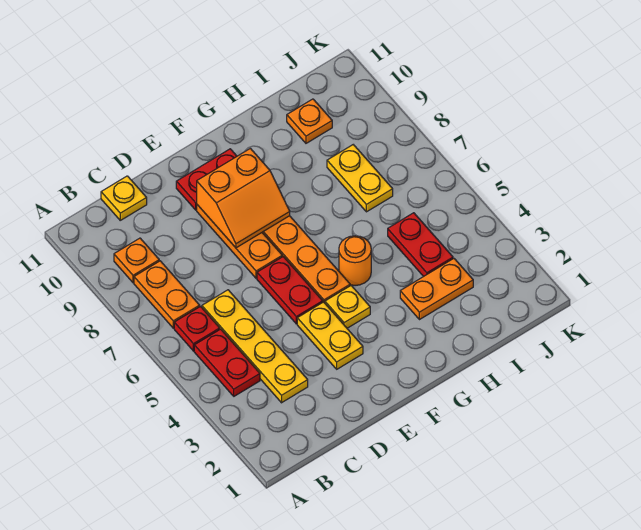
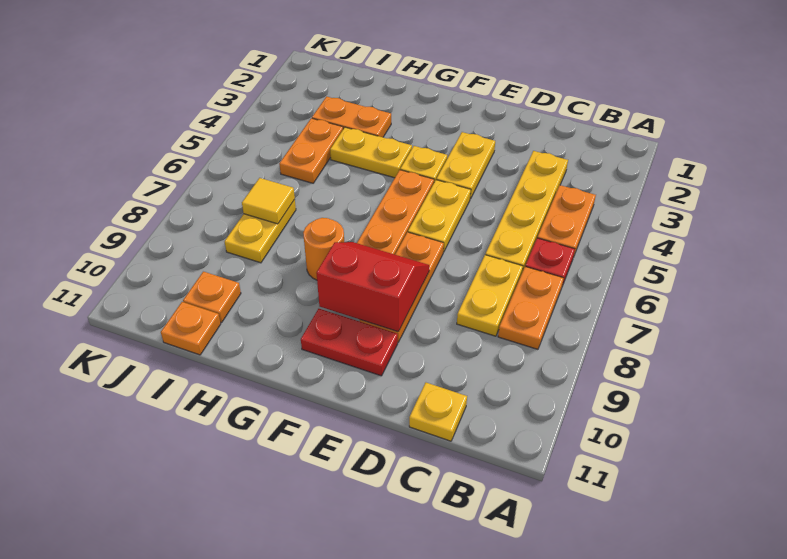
red 1x2 plate [194,329,260,396] -> orange 1x2 plate [537,185,596,255]
orange 1x1 plate [114,238,159,283] -> orange 1x1 plate moved to [161,302,221,355]
none -> yellow 1x2 plate [457,255,523,336]
red 1x2 plate [257,257,323,324] -> yellow 1x2 plate [408,180,471,252]
orange 2x2 slope [197,148,290,248] -> red 2x2 slope [316,242,429,332]
none -> yellow 1x2 plate [330,127,412,178]
orange 1x1 round brick [339,236,371,285] -> orange 1x1 round brick moved to [303,218,344,280]
red 1x2 plate [388,213,453,277] -> orange 1x2 plate [279,118,343,183]
none -> yellow 1x1 tile [242,178,295,224]

